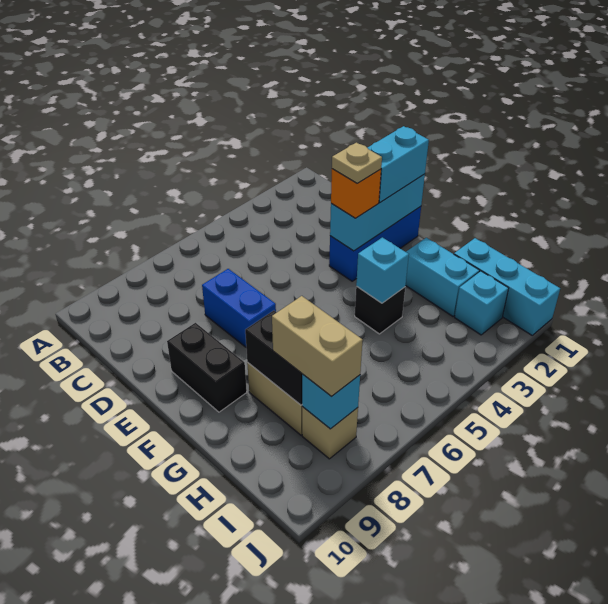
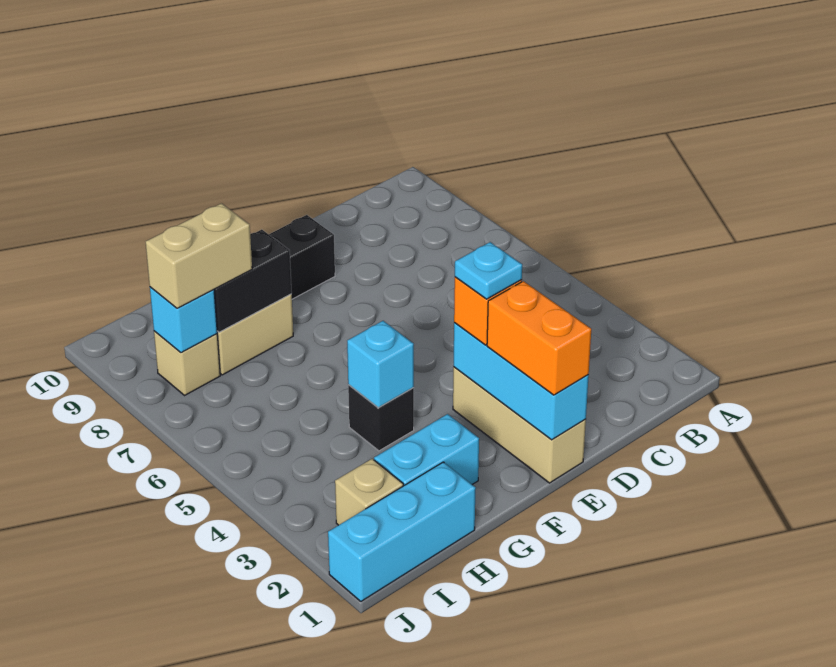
blue 1x2 brick [202,269,276,347] -> none
blue 1x3 brick [329,207,421,281] -> tan 1x3 brick [453,367,586,483]
cyan 1x2 brick [368,126,429,202] -> orange 1x2 brick [487,281,591,395]
tan 1x1 plate [332,143,382,183] -> cyan 1x1 plate [455,242,522,299]
cyan 1x1 brick [455,271,509,335] -> tan 1x1 brick [335,459,403,525]

